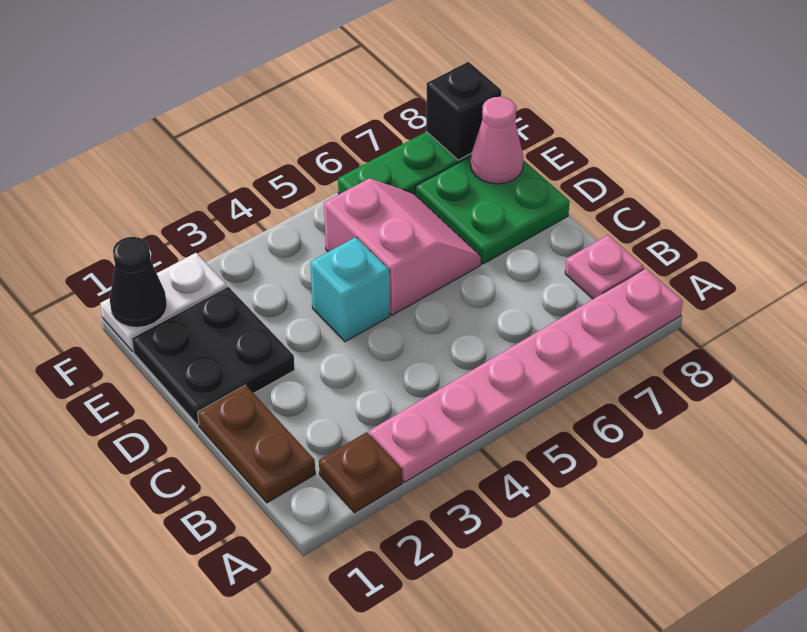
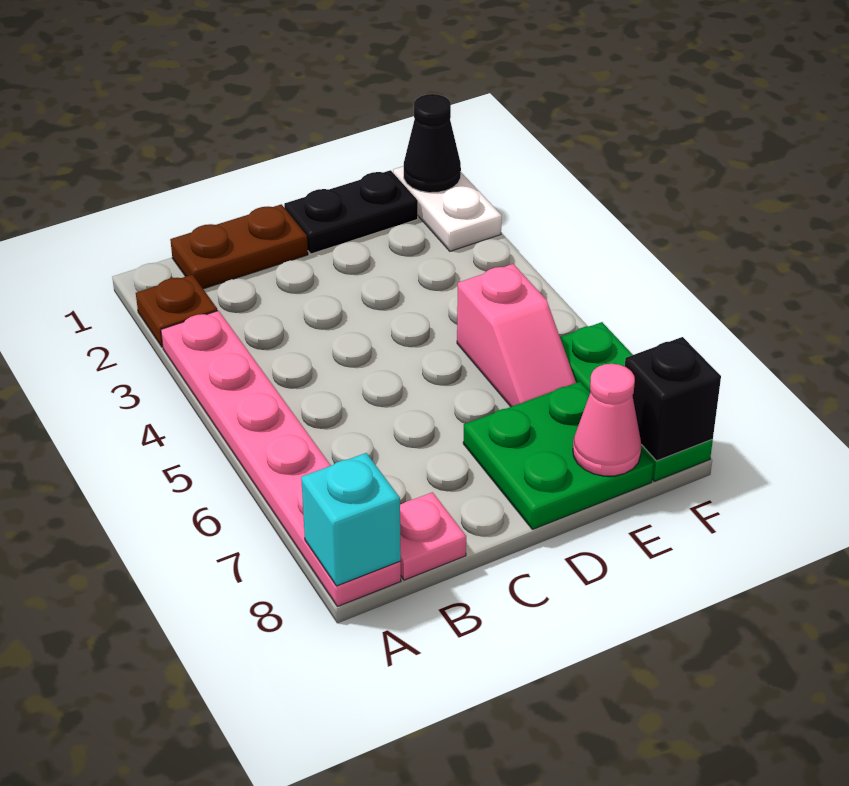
black 2x2 plate [132,287,295,425] -> black 1x2 plate [284,170,418,254]
cyan 1x1 brick [310,237,390,342] -> cyan 1x1 brick moved to [301,453,401,586]
pink 2x2 slope [324,178,481,315] -> pink 1x2 slope [457,264,576,407]

